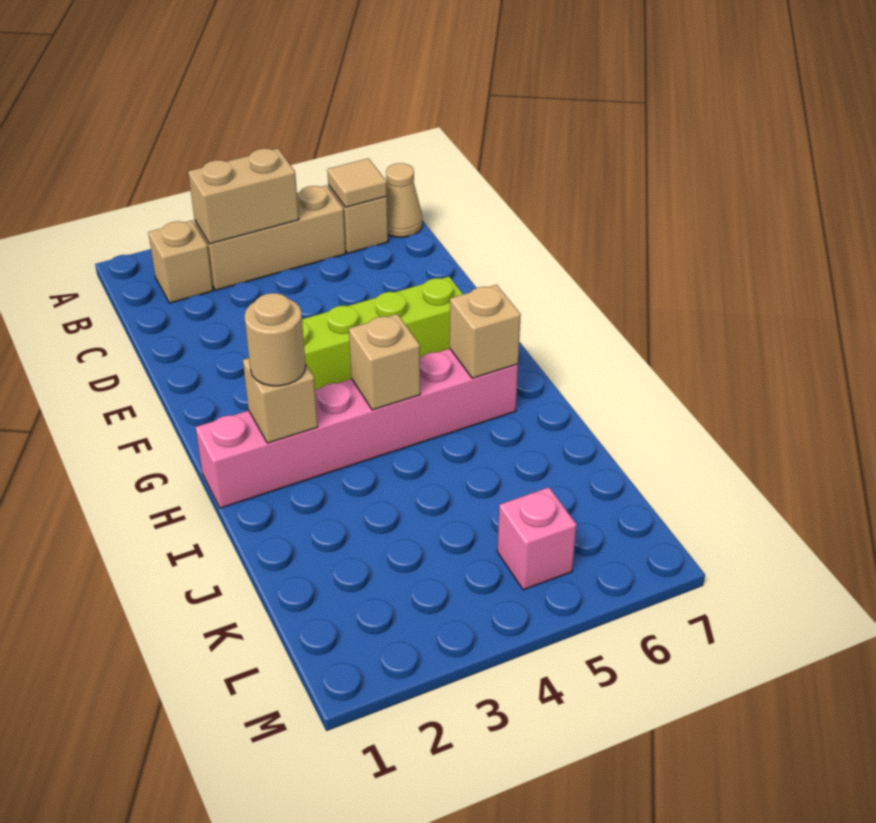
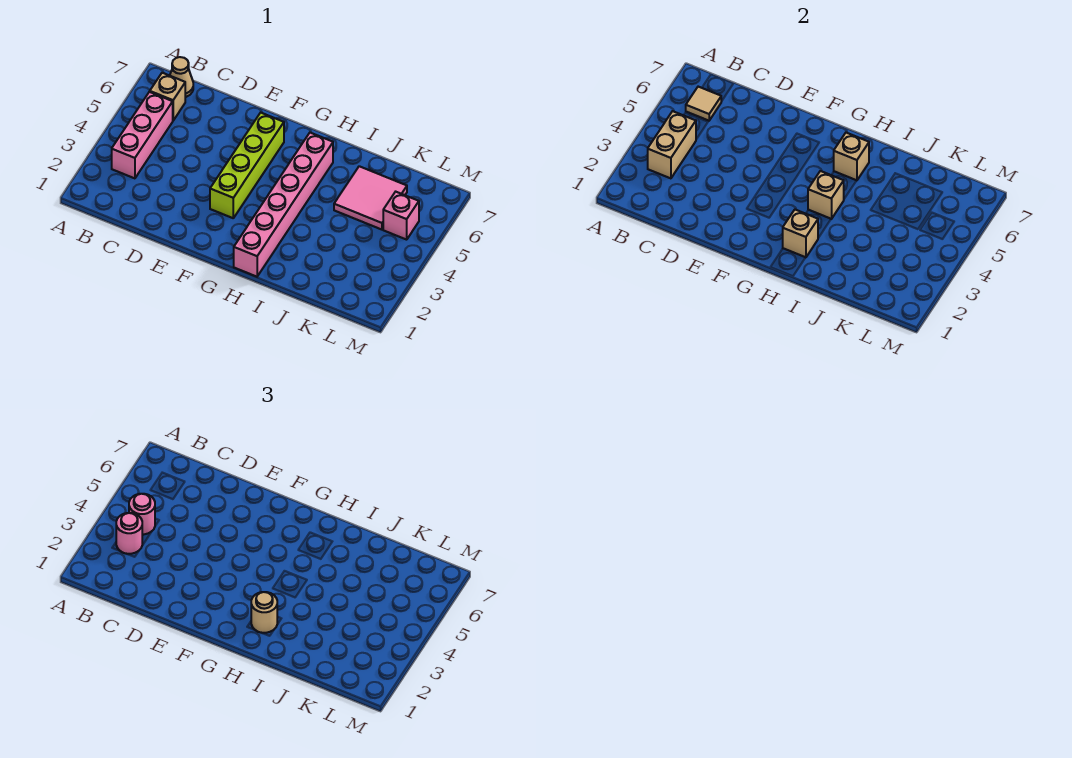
tan 1x1 brick [148,221,213,303] -> none
tan 1x3 brick [195,185,346,290] -> pink 1x3 brick [112,92,173,178]
none -> pink 1x1 round brick [116,513,142,554]
none -> pink 1x1 round brick [129,494,155,534]
none -> pink 2x2 tile [334,166,407,230]

